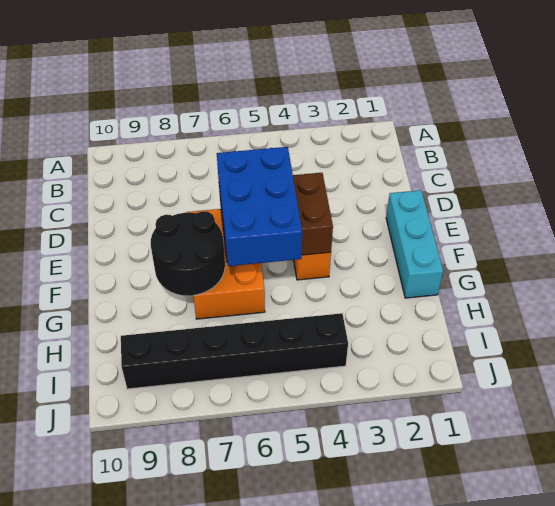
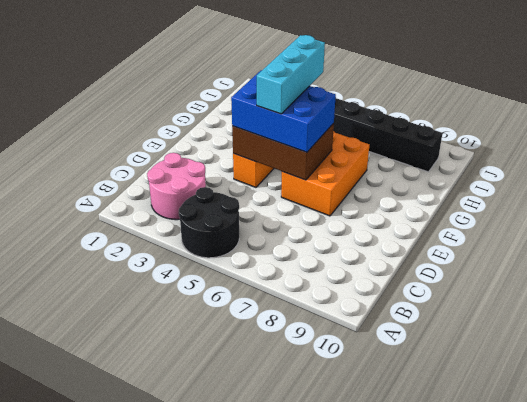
none -> pink 2x2 round brick [147,153,206,220]
cyan 1x3 brick [386,190,443,298] -> cyan 1x3 brick moved to [257,35,325,114]
blue 2x3 brick [217,147,302,266] -> blue 2x3 brick turned to [231,70,336,152]
black 2x2 round brick [151,211,225,296] -> black 2x2 round brick moved to [179,187,239,258]

